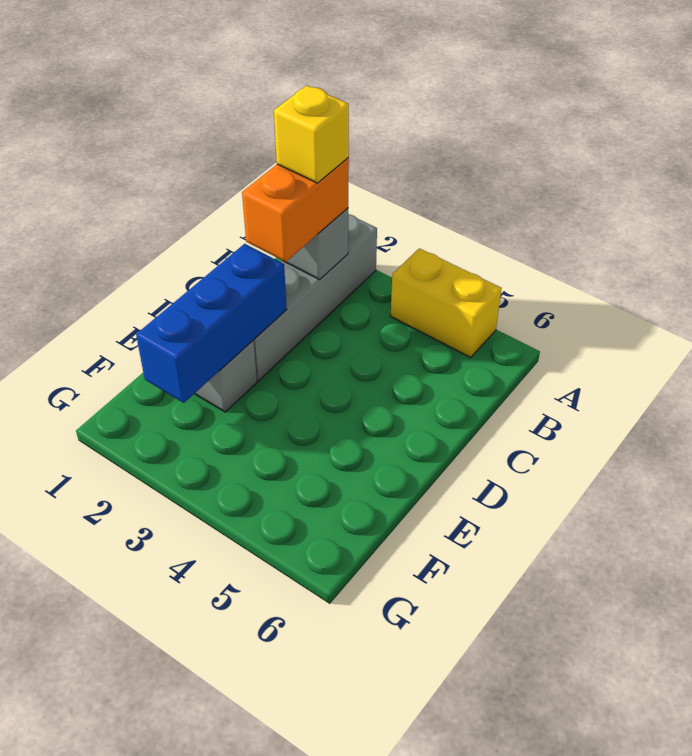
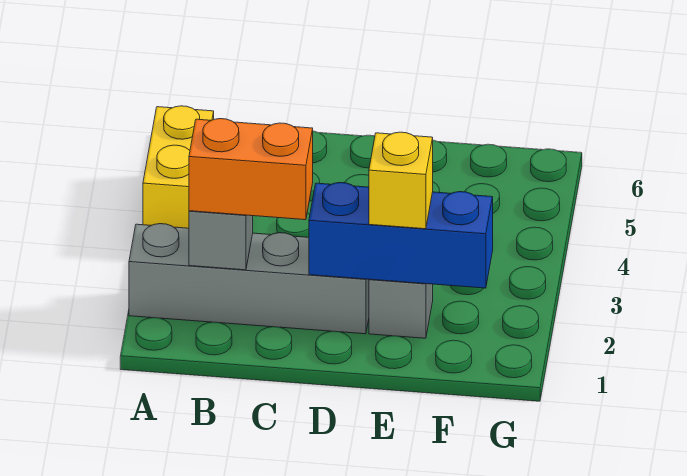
yellow 1x1 brick [274,85,349,183] -> yellow 1x1 brick moved to [369,132,433,229]

